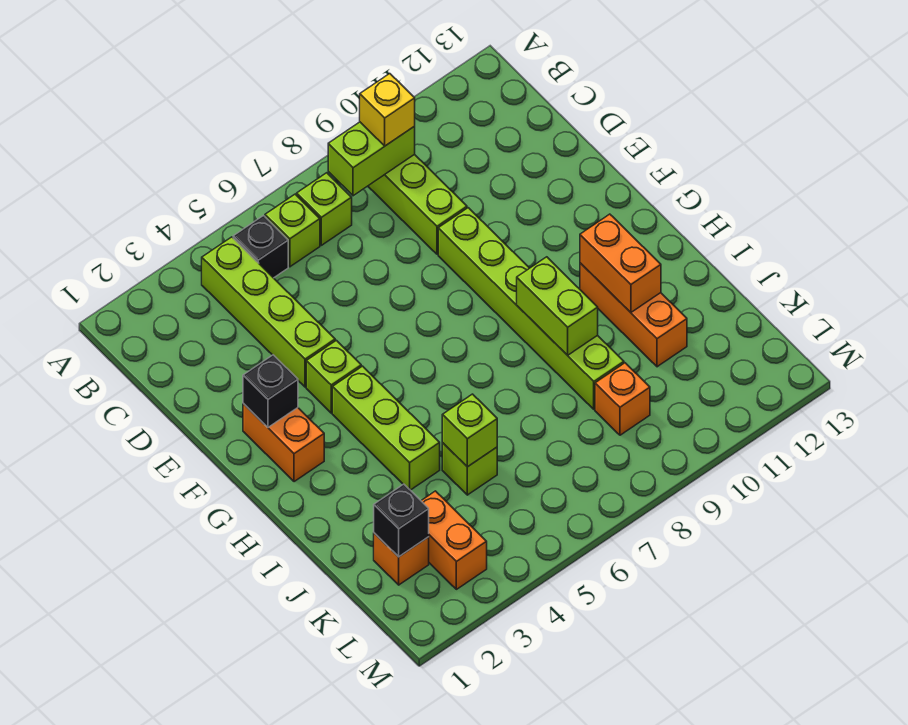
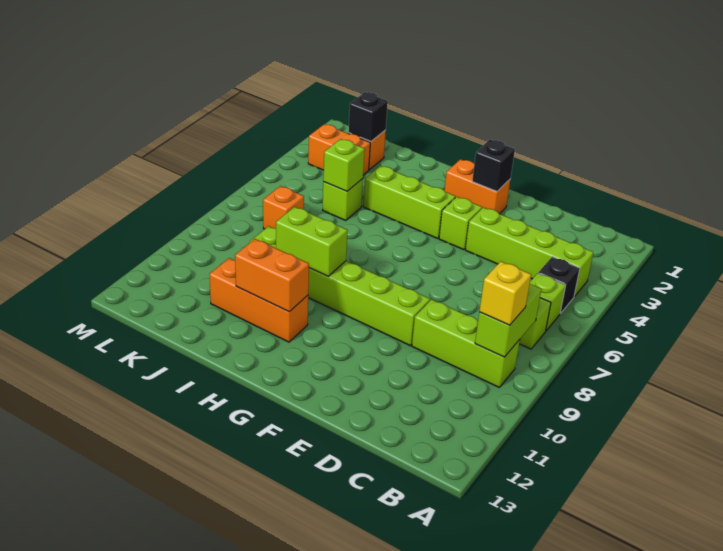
orange 1x1 brick [595,363,650,435] -> orange 1x1 brick moved to [263,186,304,229]

